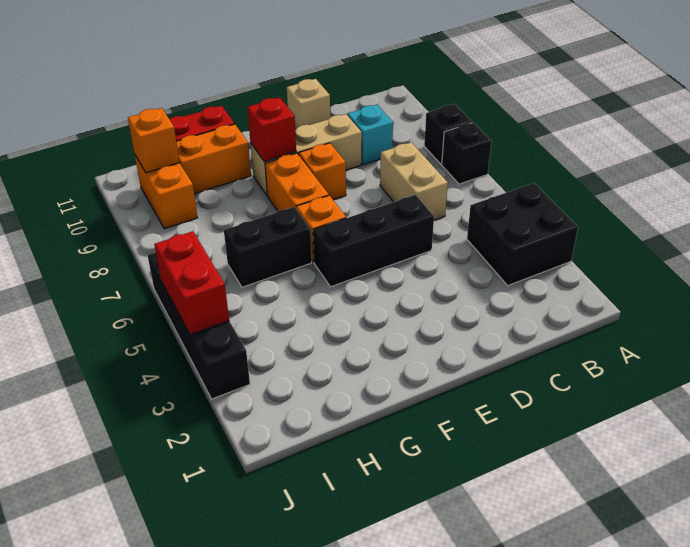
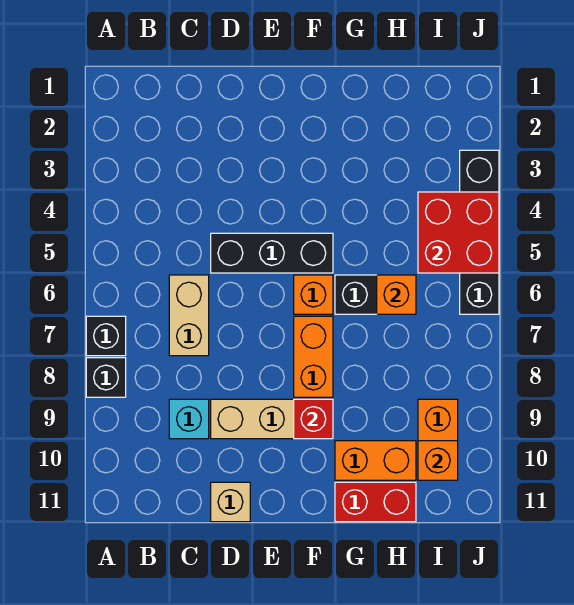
black 2x2 brick [467,183,578,285] -> none
orange 1x1 brick [299,143,346,200] -> orange 1x1 brick moved to [377,275,416,314]
red 1x2 brick [154,231,229,335] -> red 2x2 brick [418,192,499,273]

